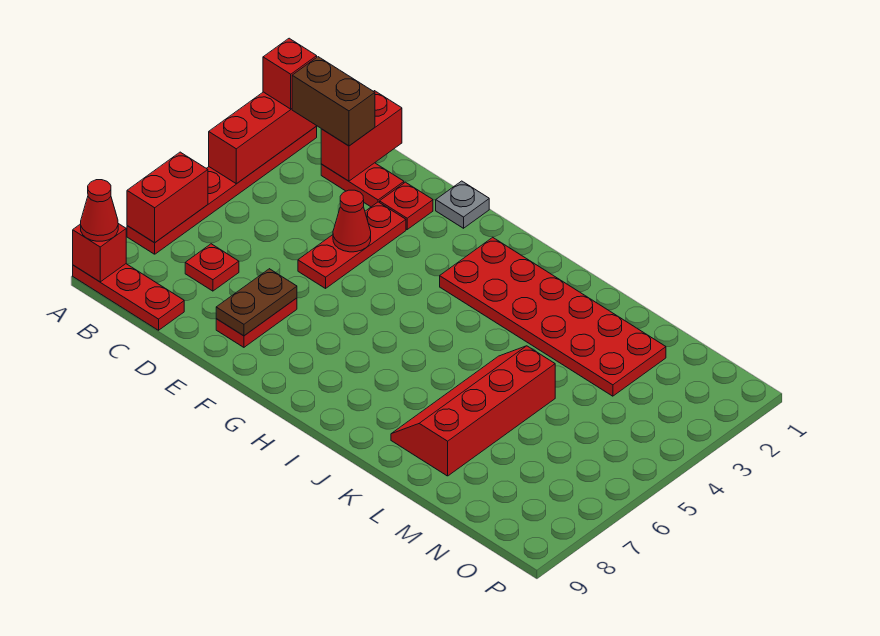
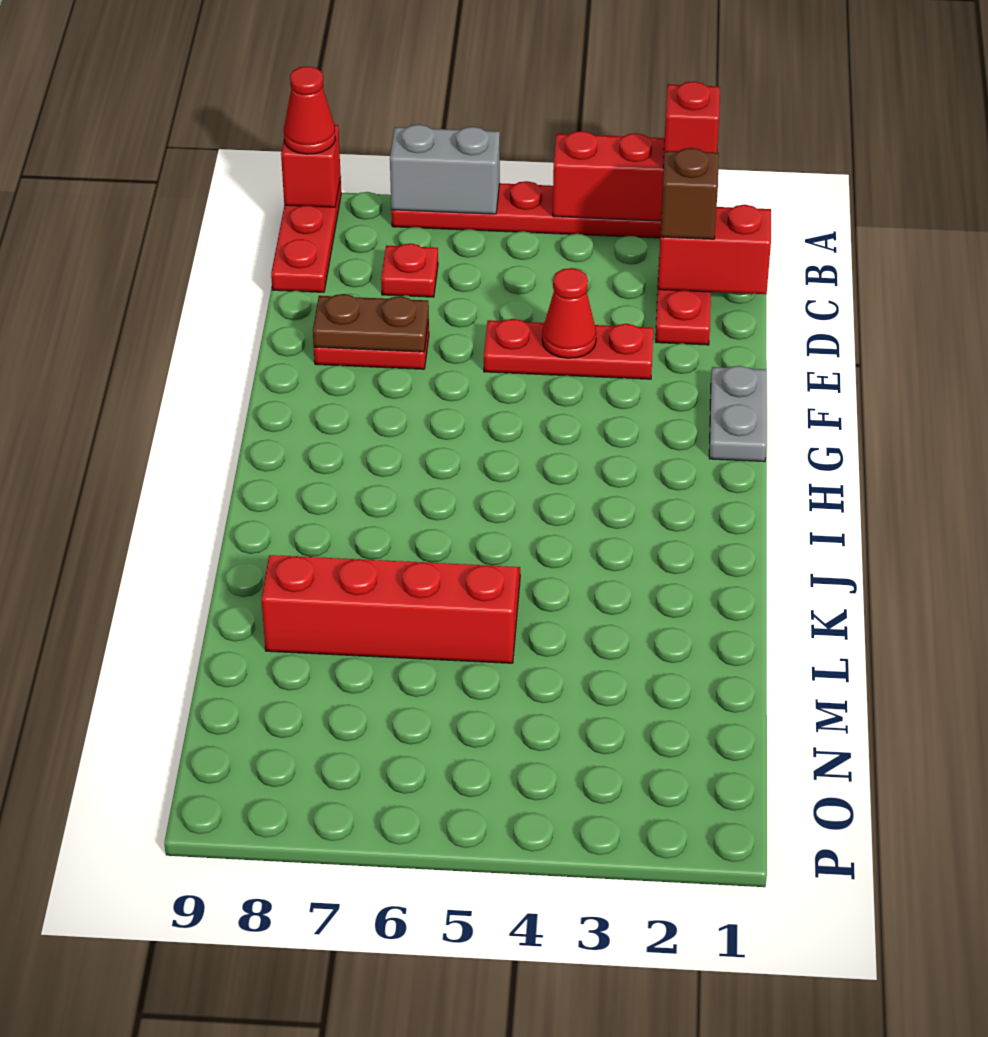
red 1x2 brick [127,152,208,243] -> grey 1x2 brick [390,125,500,214]
brown 1x2 brick [292,57,375,146] -> brown 1x1 brick [661,148,719,239]
red 1x1 plate [380,182,433,229] -> none
grey 1x1 plate [436,181,489,228] -> grey 1x2 plate [709,366,767,462]
red 2x6 plate [440,237,666,396] -> none

